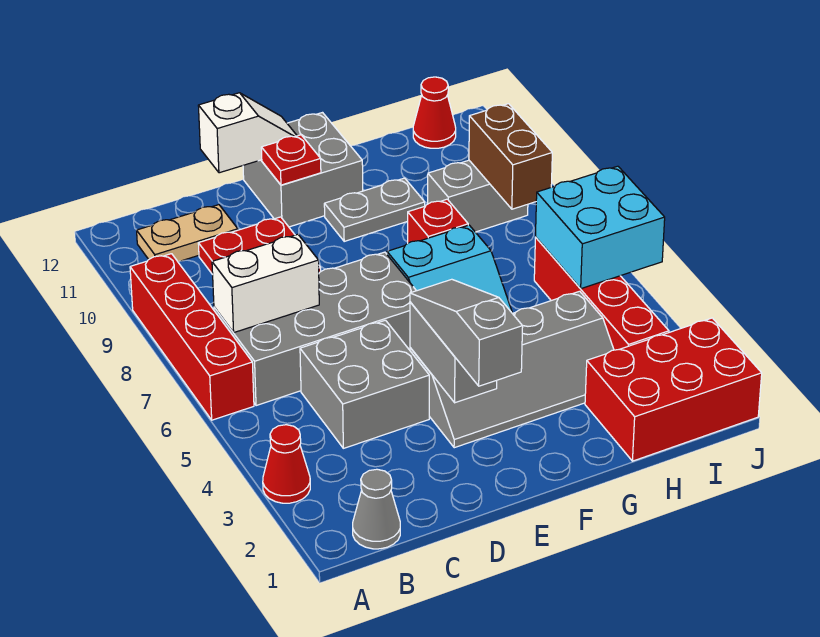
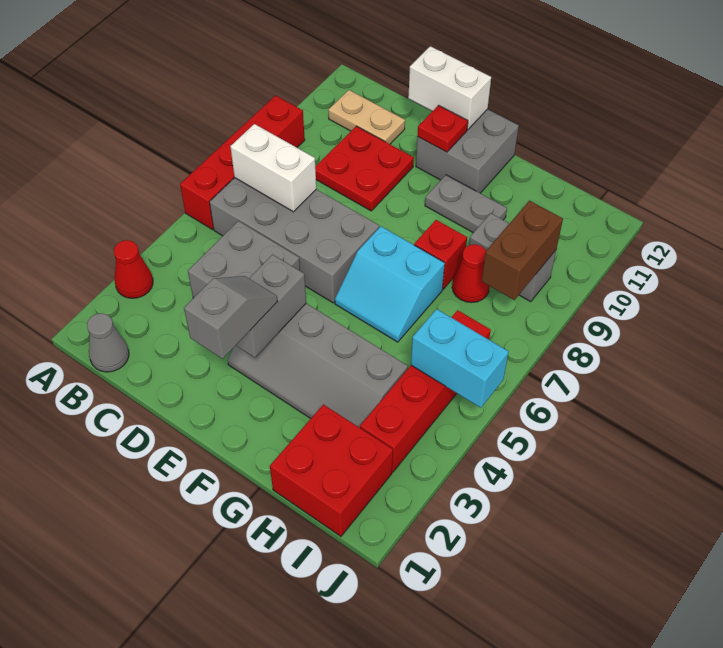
white 1x2 slope [198,93,297,173] -> white 1x2 brick [408,46,491,129]
grey 1x3 slope [410,279,523,386] -> grey 1x2 slope [184,276,278,359]
red 2x3 brick [585,318,762,461] -> red 2x2 brick [270,405,393,536]
cyan 2x2 brick [536,166,665,289] -> cyan 1x2 brick [411,309,509,408]
red 1x1 cone [413,77,456,148] -> red 1x1 cone moved to [452,244,490,303]

